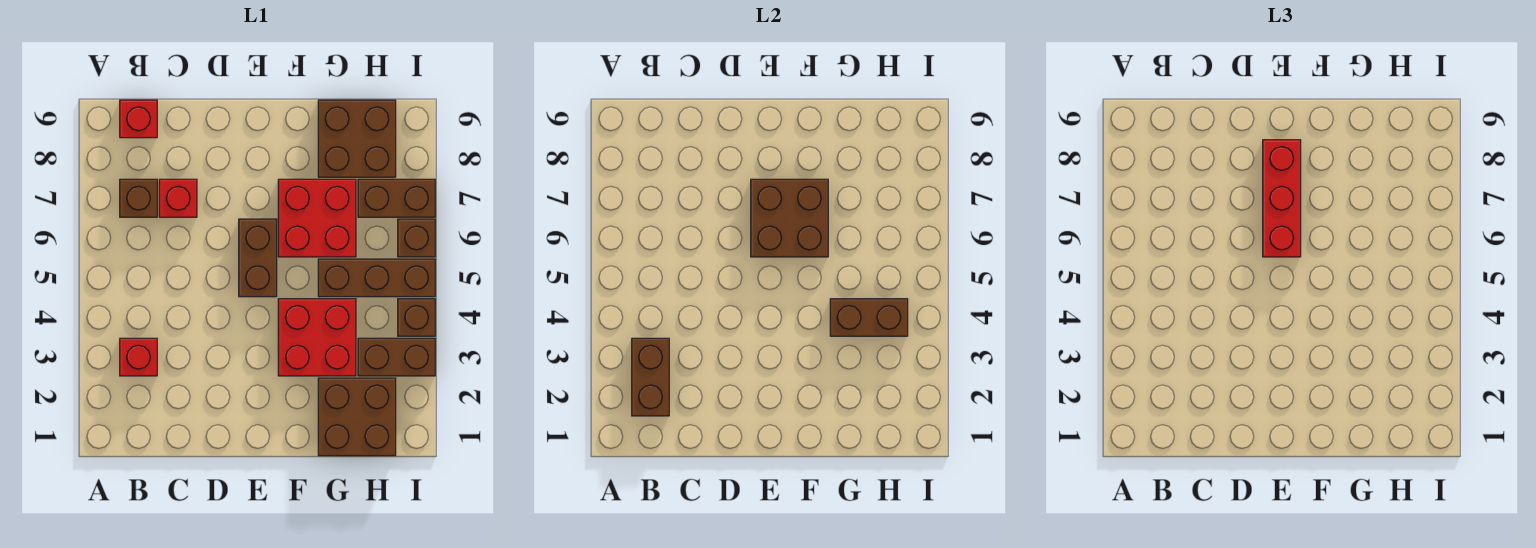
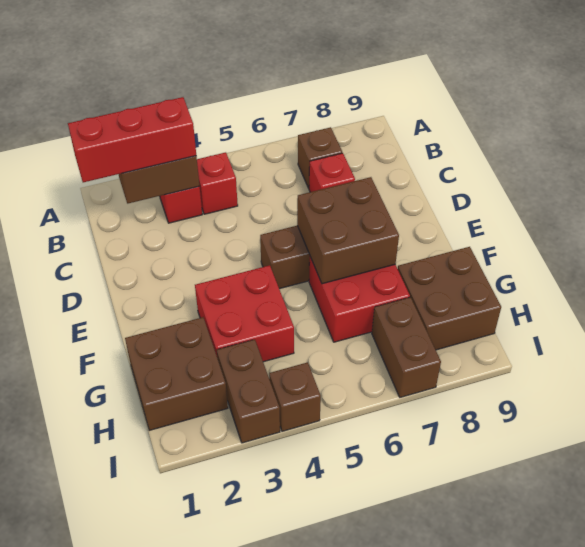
red 1x1 brick [120,100,157,138] -> red 1x1 brick moved to [197,152,238,214]
red 1x3 brick [1263,140,1301,257] -> red 1x3 brick moved to [68,97,196,182]
brown 1x2 brick [830,299,908,336] -> none
brown 1x3 brick [318,259,435,297] -> none
brown 1x1 brick [398,219,435,257] -> none

